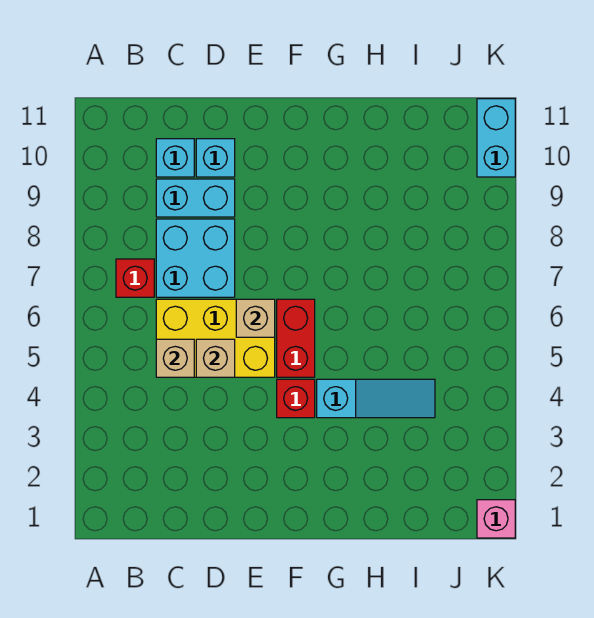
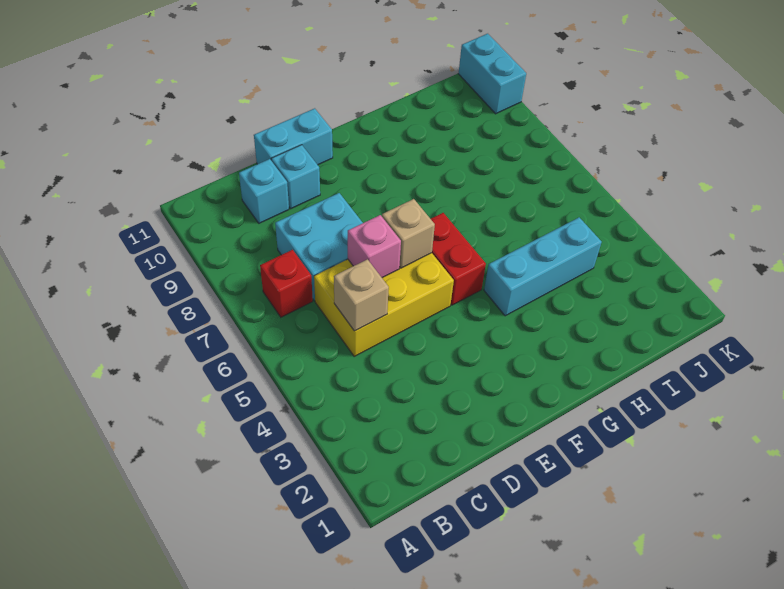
cyan 1x2 brick [156,179,235,217] -> cyan 1x2 brick moved to [254,108,333,165]
tan 1x1 brick [196,339,235,377] -> none
red 1x1 brick [277,379,315,418] -> none
cyan 1x3 slope [317,379,435,418] -> cyan 1x3 brick [484,217,602,316]
pink 1x1 brick [477,500,515,538] -> pink 1x1 brick moved to [348,215,401,278]

